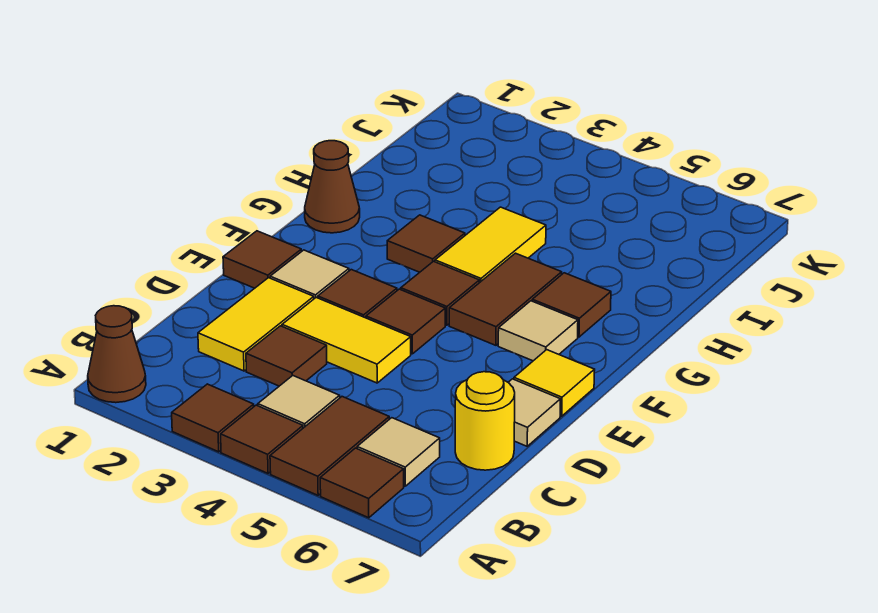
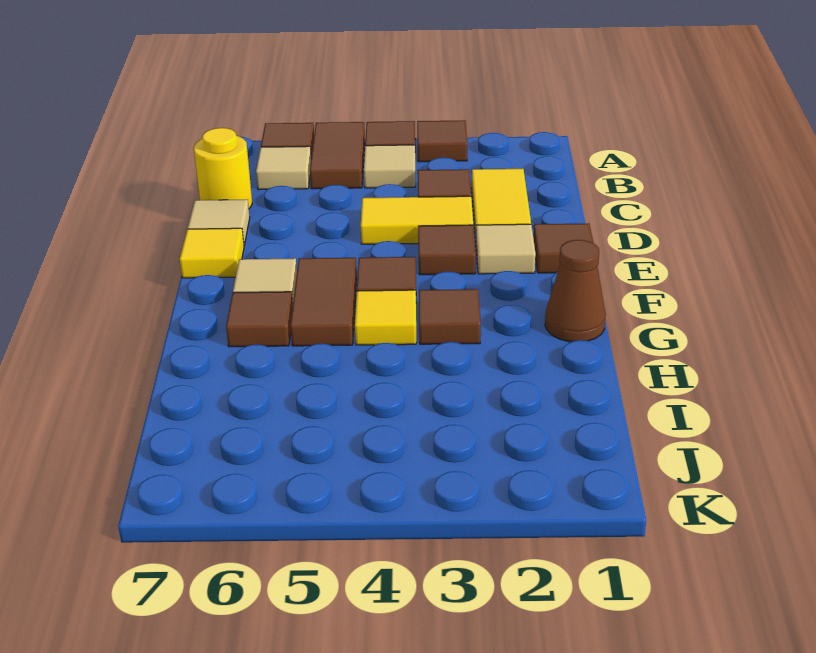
brown 1x1 cone [88,306,146,403] -> none
brown 1x1 tile [366,289,445,354] -> none
yellow 1x2 tile [435,207,546,283] -> yellow 1x1 tile [355,290,416,345]

